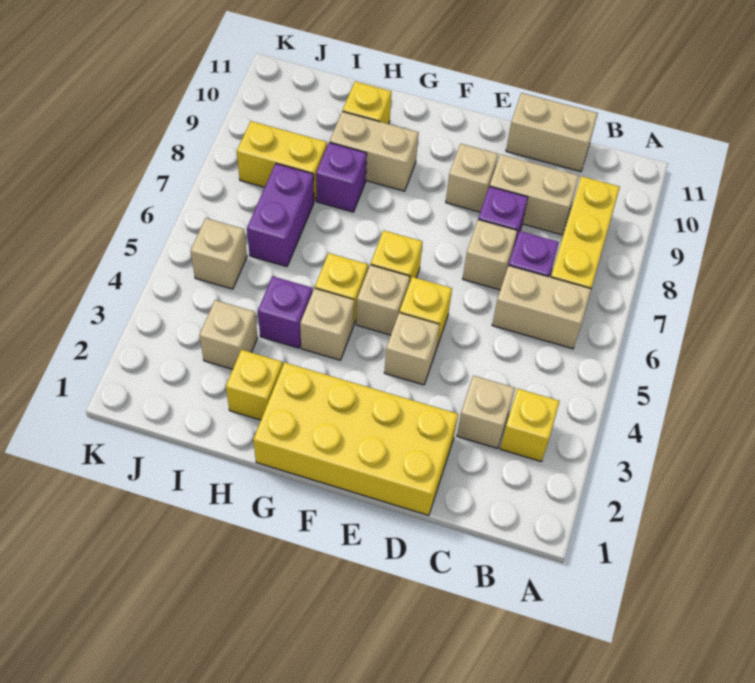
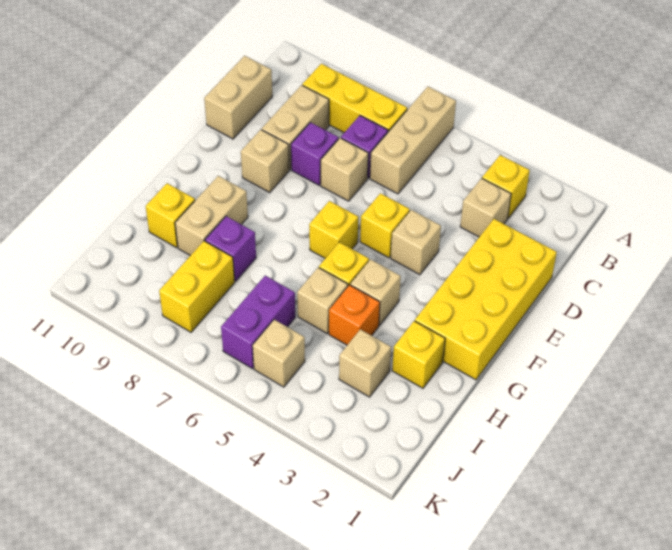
tan 1x2 brick [492,266,591,349] -> tan 1x3 brick [370,87,456,194]
tan 1x1 brick [356,265,410,335] -> tan 1x1 brick moved to [297,268,348,334]
purple 1x1 brick [258,276,312,348] -> orange 1x1 brick [329,285,380,345]
purple 1x2 brick [247,164,314,267] -> purple 1x2 brick turned to [221,276,295,369]

